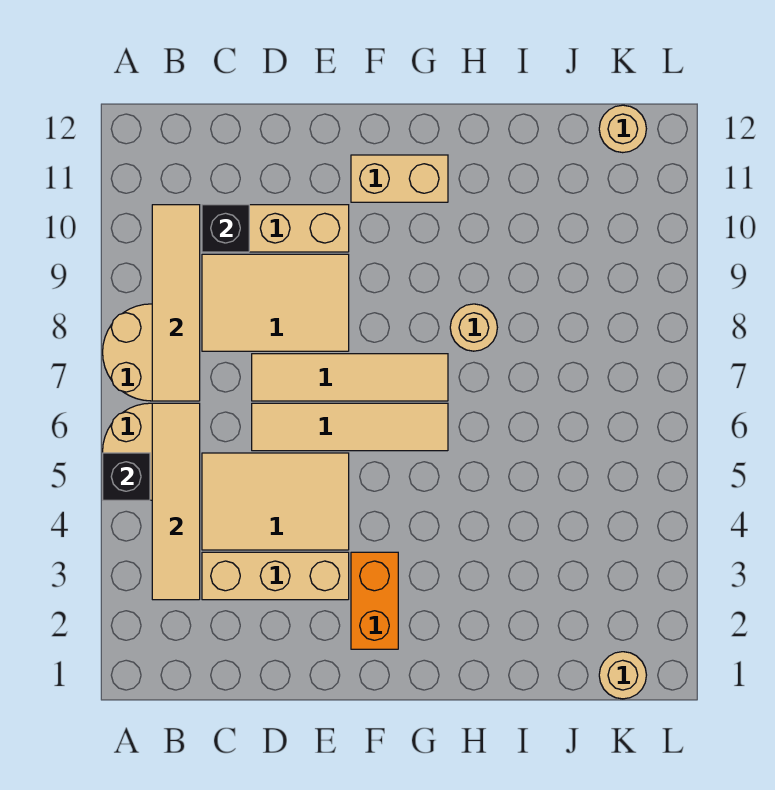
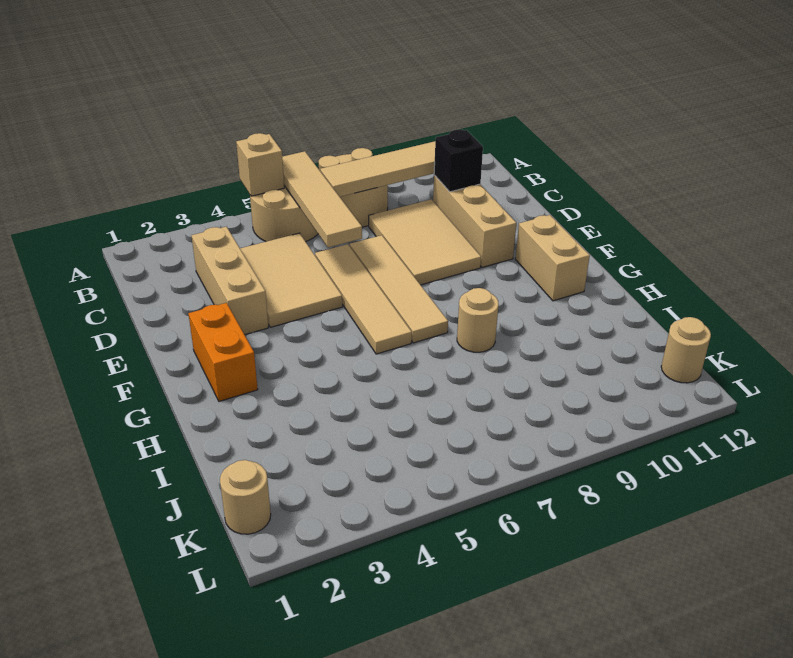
black 1x1 brick [103,453,150,500] -> tan 1x1 brick [236,133,284,196]
tan 1x4 tile [152,403,200,600] -> tan 1x4 tile turned to [282,151,362,247]
orange 1x2 brick [351,552,398,649] -> orange 1x2 brick turned to [188,303,258,401]

